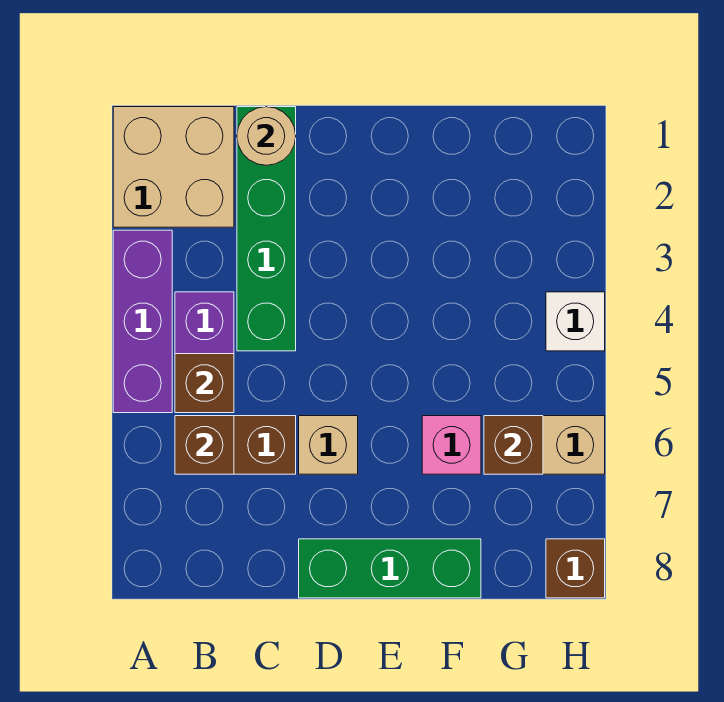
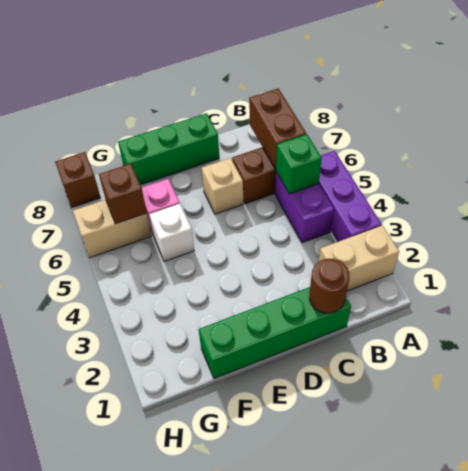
tan 2x2 brick [113,107,234,227] -> tan 1x2 brick [319,226,399,291]
brown 1x1 brick [175,354,234,413] -> green 1x1 brick [276,134,322,194]
brown 1x1 brick [175,416,234,474] -> brown 1x2 brick [249,89,306,169]
green 1x4 brick [237,107,296,351] -> green 1x4 brick turned to [199,287,351,379]
tan 1x1 round brick [237,107,296,165] -> brown 1x1 round brick [309,259,349,313]
white 1x1 brick [546,292,605,351] -> white 1x1 brick moved to [149,204,194,262]

